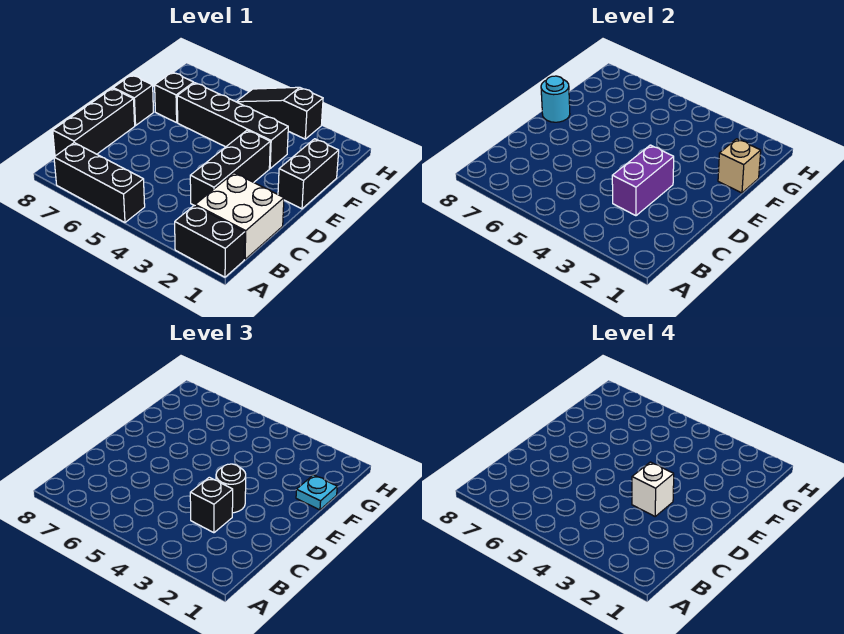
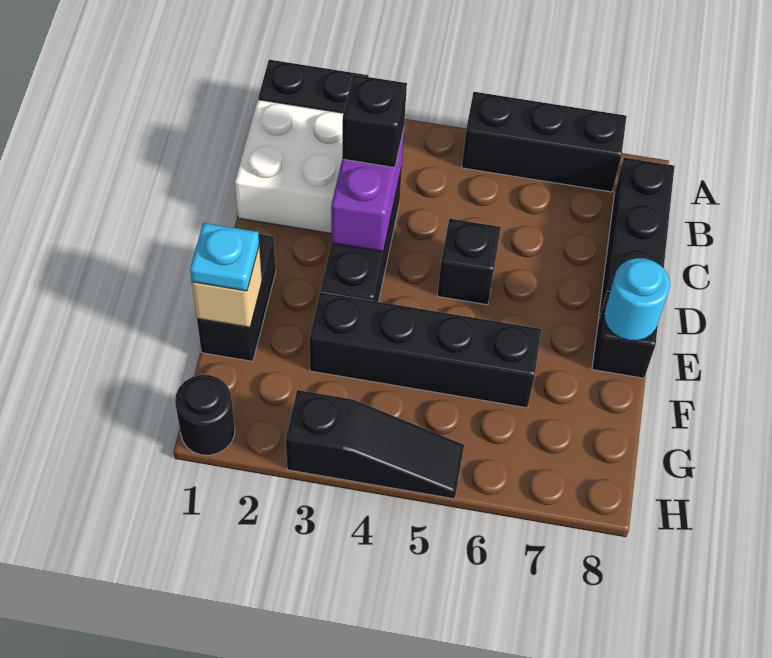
black 1x1 round brick [216,464,246,513] -> black 1x1 round brick moved to [175,375,235,455]
white 1x1 brick [632,462,674,516] -> none
black 1x1 brick [155,72,194,123] -> black 1x1 brick moved to [437,219,501,305]

